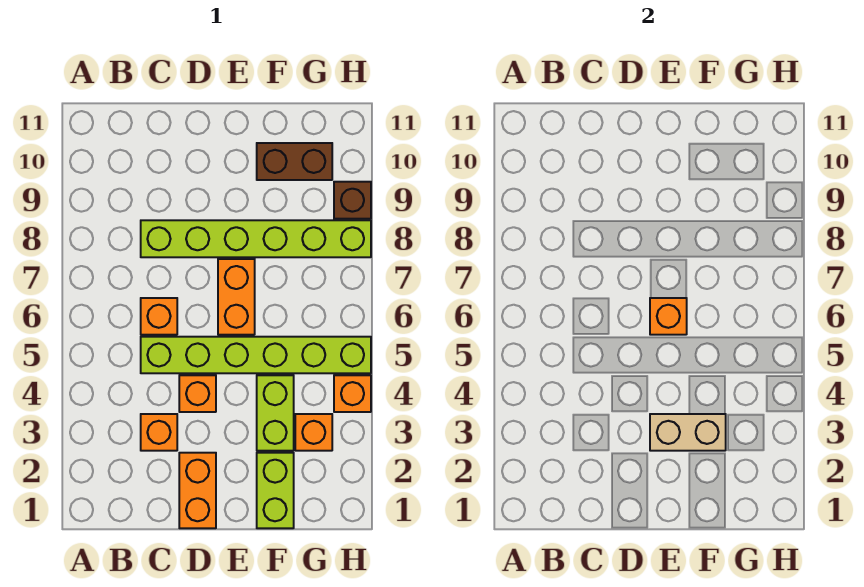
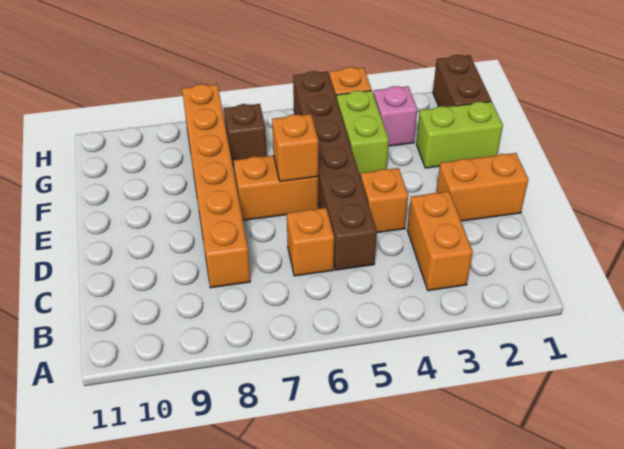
orange 1x1 brick [141,414,177,451] -> orange 1x2 brick [407,192,473,291]
lime 1x6 brick [141,337,371,373] -> brown 1x6 brick [293,71,377,270]
lime 1x6 brick [141,220,371,257] -> orange 1x6 brick [182,84,250,288]
tan 1x2 brick [650,414,726,451] -> none
lime 1x2 brick [257,375,294,451] -> lime 1x2 brick turned to [337,91,389,177]
brown 1x2 brick [257,143,332,180] -> brown 1x2 brick moved to [433,55,491,107]
orange 1x1 brick [295,414,332,451] -> pink 1x1 brick [373,86,417,146]
brown 1x1 brick [334,182,371,219] -> brown 1x1 brick moved to [224,104,267,166]

